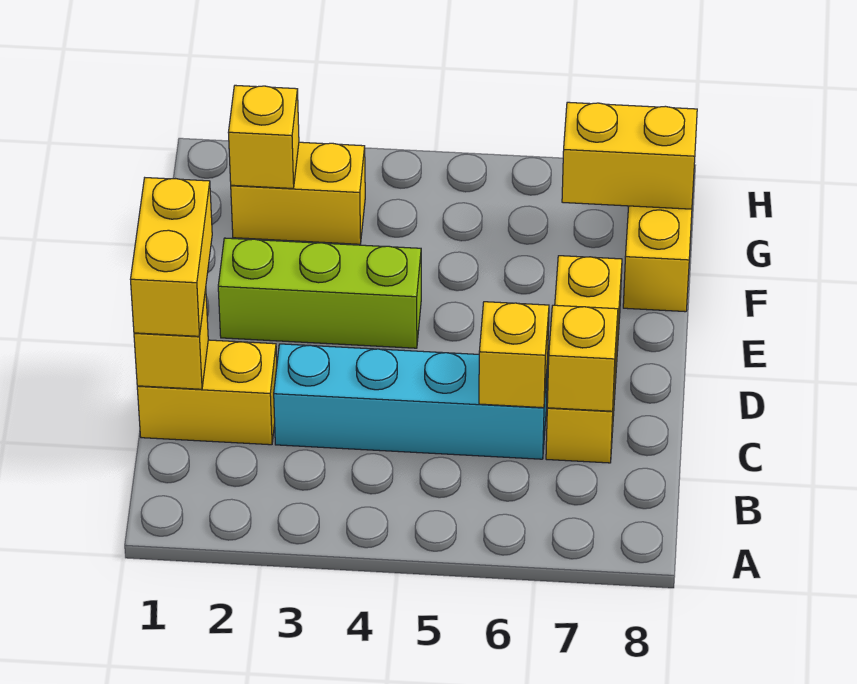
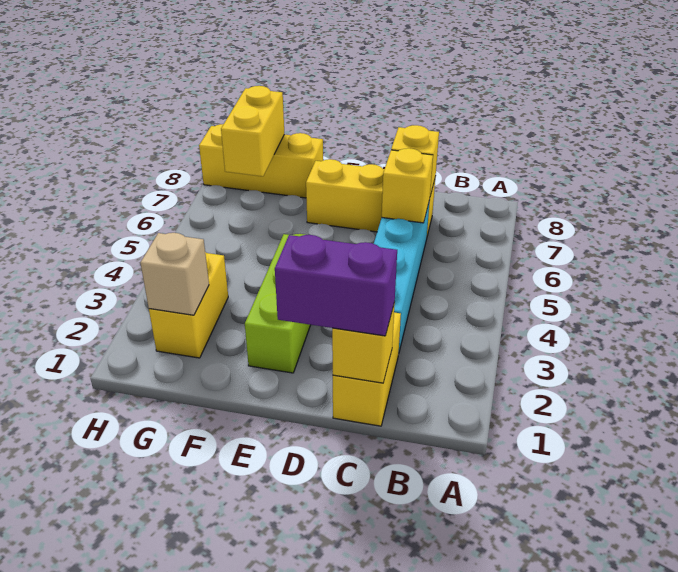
yellow 1x2 brick [131,178,212,336] -> purple 1x2 brick [275,235,397,336]
yellow 1x1 brick [228,85,299,189] -> tan 1x1 brick [141,233,209,315]

